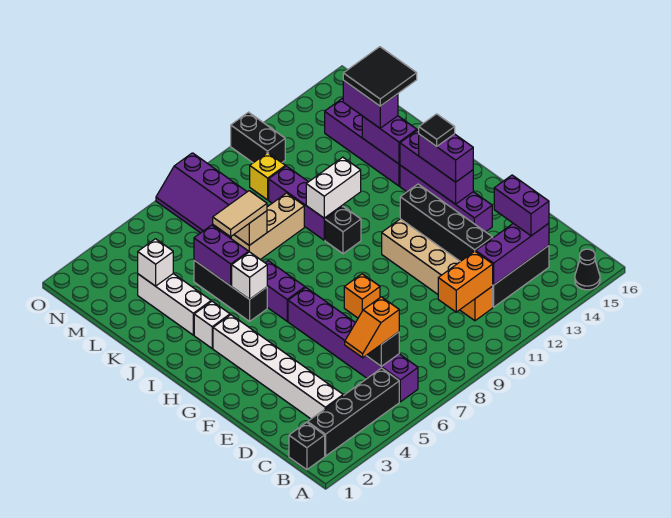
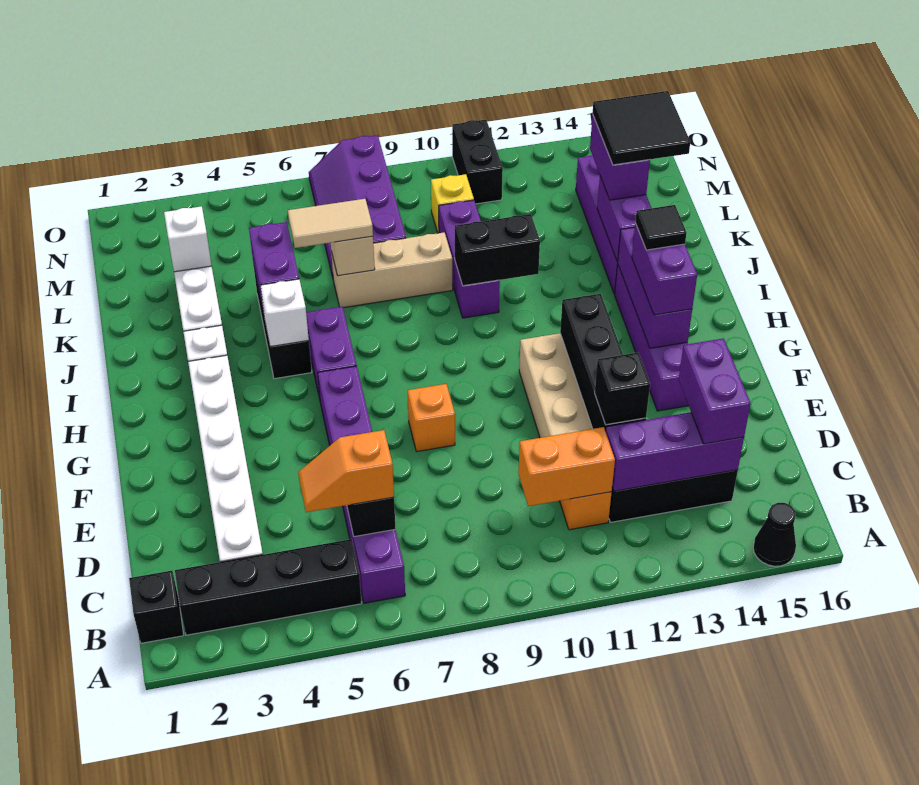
black 1x1 brick [325,207,361,254] -> black 1x1 brick moved to [595,353,650,425]
white 1x2 brick [306,157,361,218] -> black 1x2 brick [455,214,540,286]

